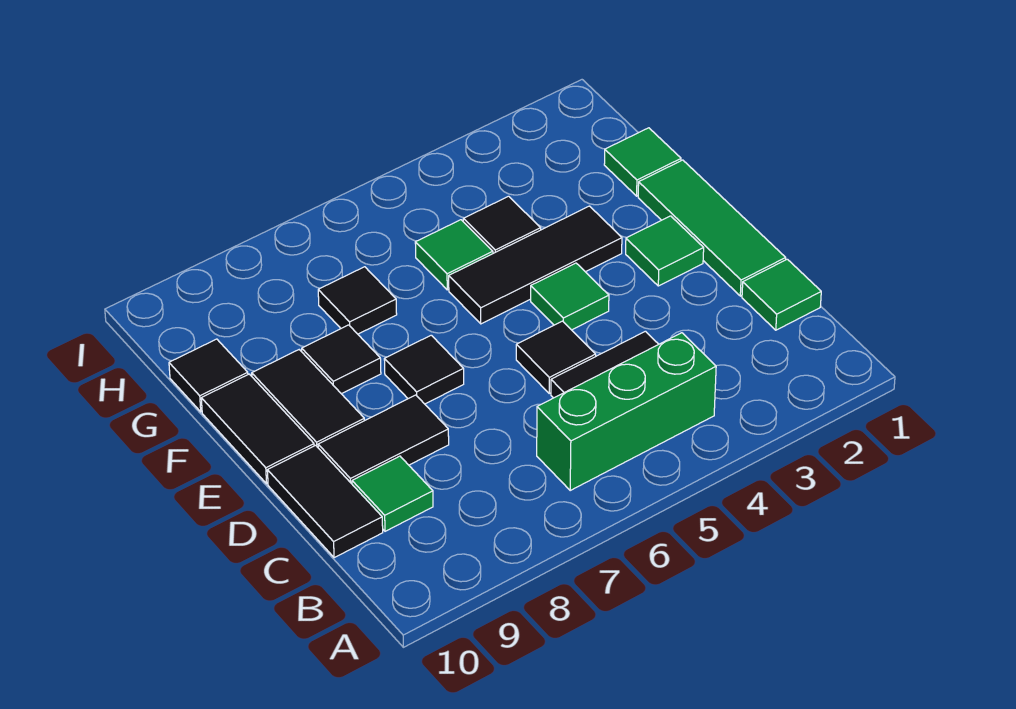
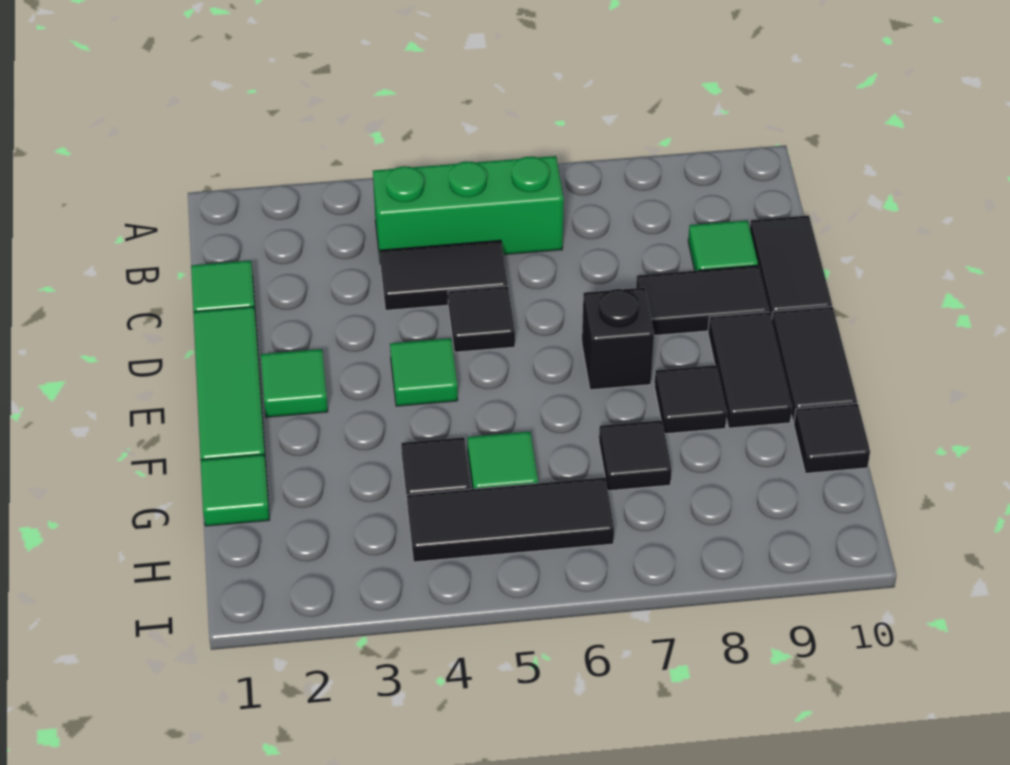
black 1x1 tile [384,335,464,404] -> black 1x1 brick [582,287,654,390]
black 1x3 tile [449,206,622,324] -> black 1x3 tile moved to [407,477,614,562]

